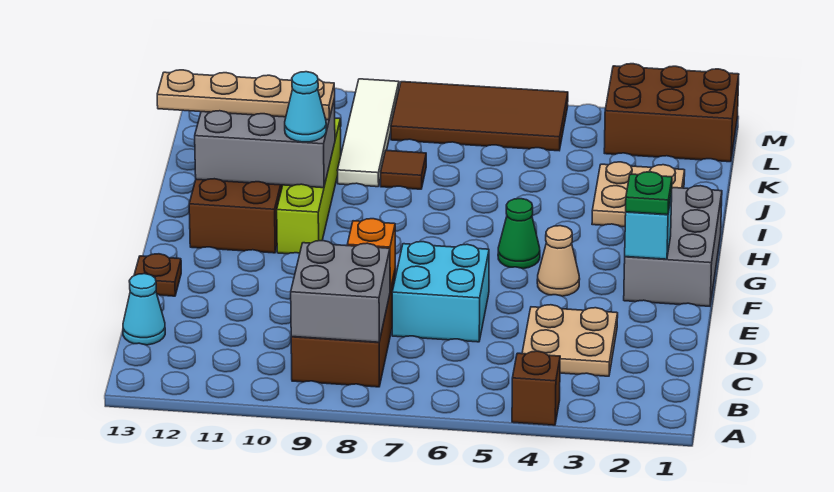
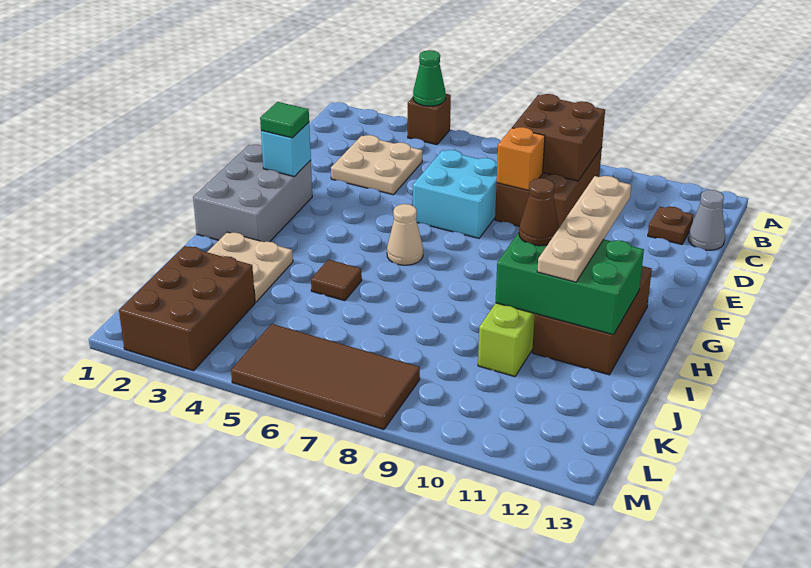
grey 2x2 brick [291,240,390,342] -> brown 2x2 brick [512,94,605,181]
cyan 1x1 cone [123,274,165,345] -> grey 1x1 cone [688,190,725,250]
brown 1x1 plate [134,254,181,296] -> brown 1x1 plate moved to [648,207,694,245]
green 1x1 plate [626,172,672,215] -> green 1x1 tile [260,102,309,138]
tan 1x1 cone [537,226,580,296] -> tan 1x1 cone moved to [387,204,423,265]
green 1x1 cone [498,199,540,269] -> green 1x1 cone moved to [413,50,446,106]
grey 2x3 brick [195,98,335,188] -> green 2x3 brick [496,233,644,335]
cyan 1x1 cone [285,72,326,142] -> brown 1x1 cone [519,178,559,246]
tan 1x4 plate [157,70,335,120] -> tan 1x4 plate turned to [537,176,631,282]
brown 1x1 tile [381,150,426,189] -> brown 1x1 tile moved to [311,260,362,301]
white 1x4 tile [337,79,399,187] -> none
brown 2x3 brick [604,64,739,162] -> brown 2x3 brick turned to [119,246,255,371]

